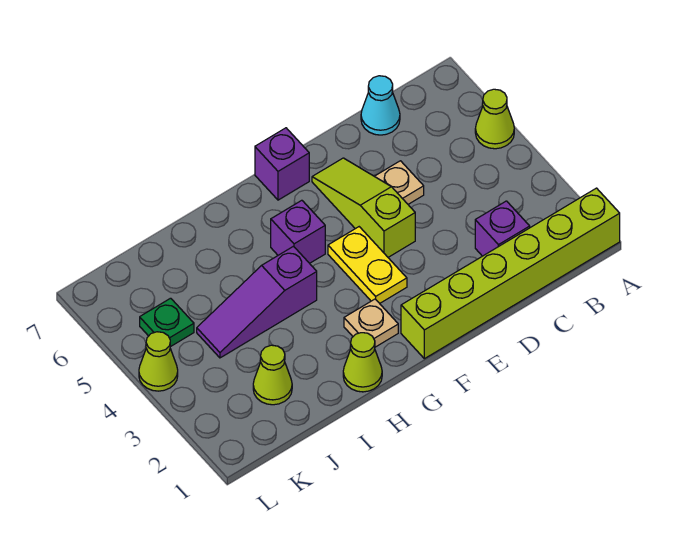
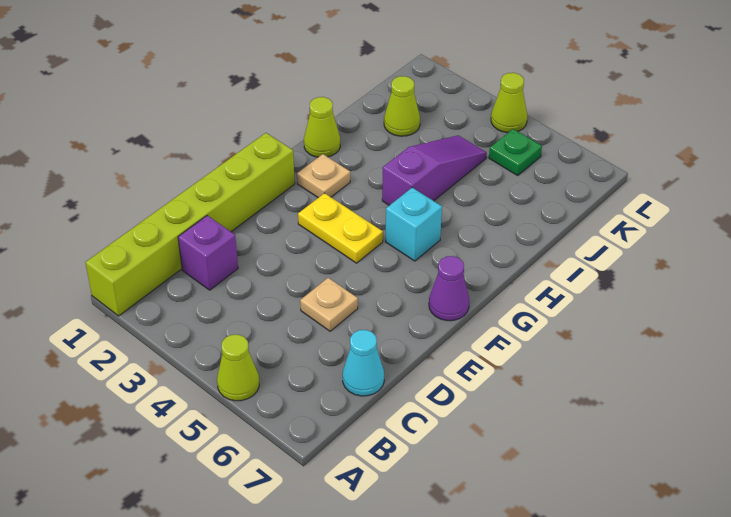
lime 1x3 slope [312,158,415,257] -> none
purple 1x1 brick [255,128,309,200] -> purple 1x1 cone [429,256,469,321]
purple 1x1 brick [271,200,325,263] -> cyan 1x1 brick [386,188,442,261]

